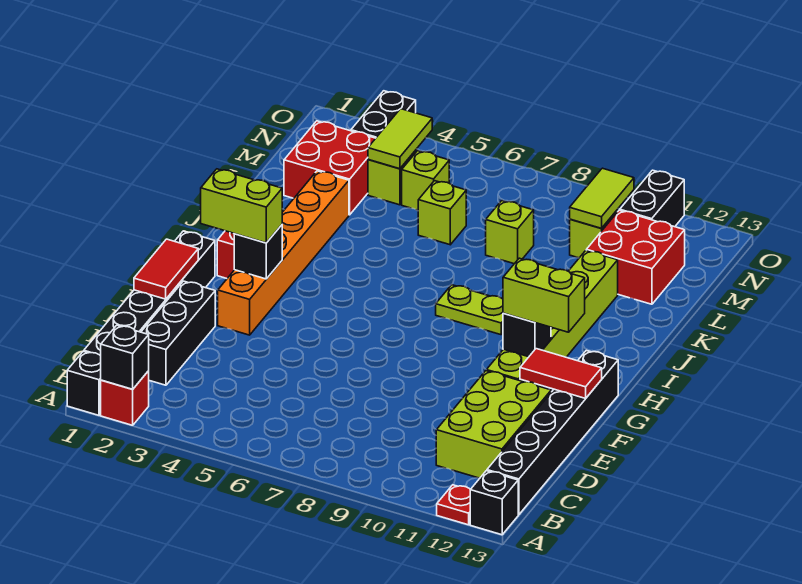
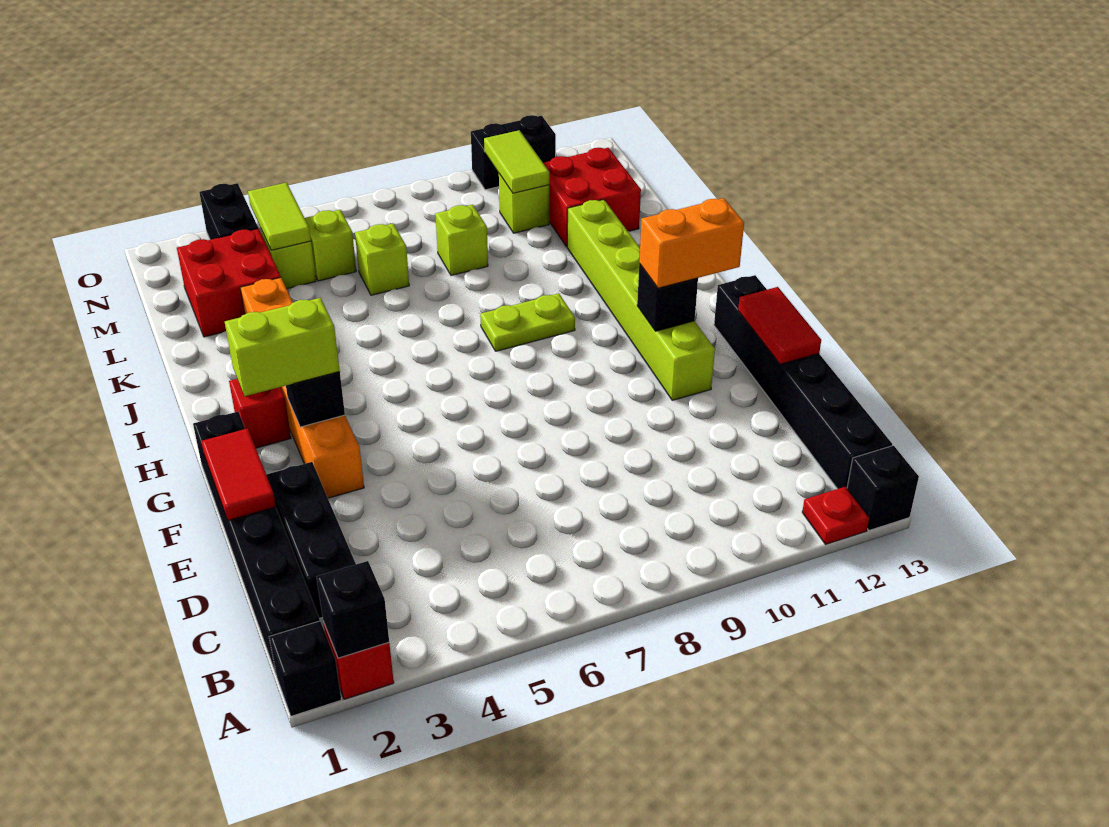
lime 2x3 brick [436,371,551,478] -> none
red 1x2 tile [520,349,602,398] -> red 1x2 tile turned to [738,287,821,364]
lime 1x2 brick [503,258,585,332] -> orange 1x2 brick [639,198,744,288]
black 1x2 brick [620,170,684,227] -> black 1x2 brick turned to [471,115,556,190]

